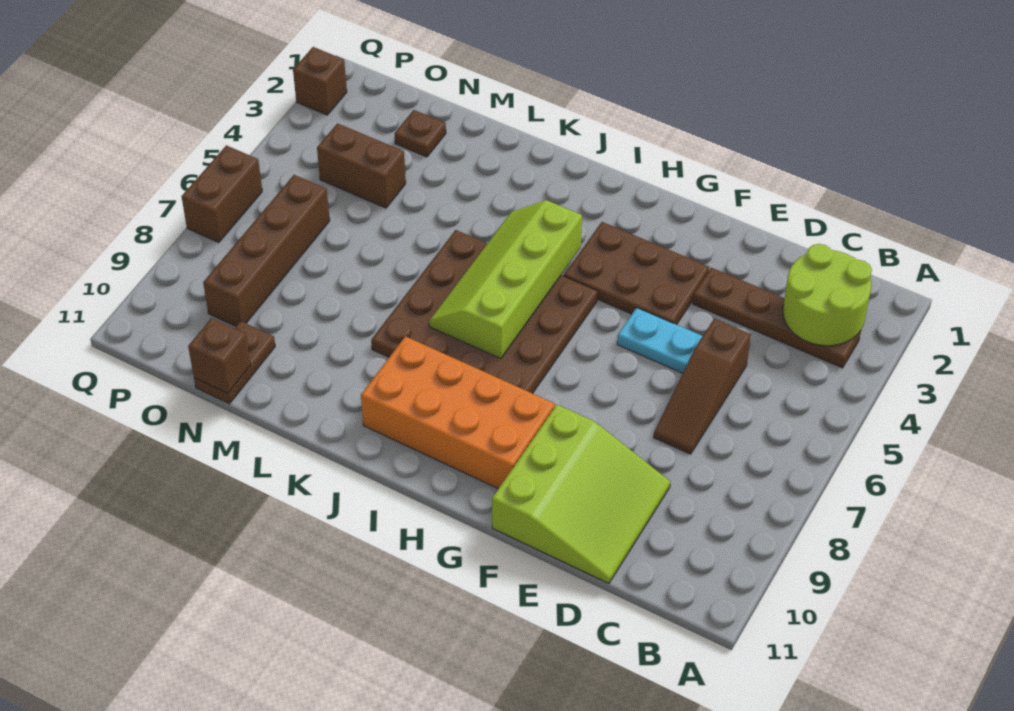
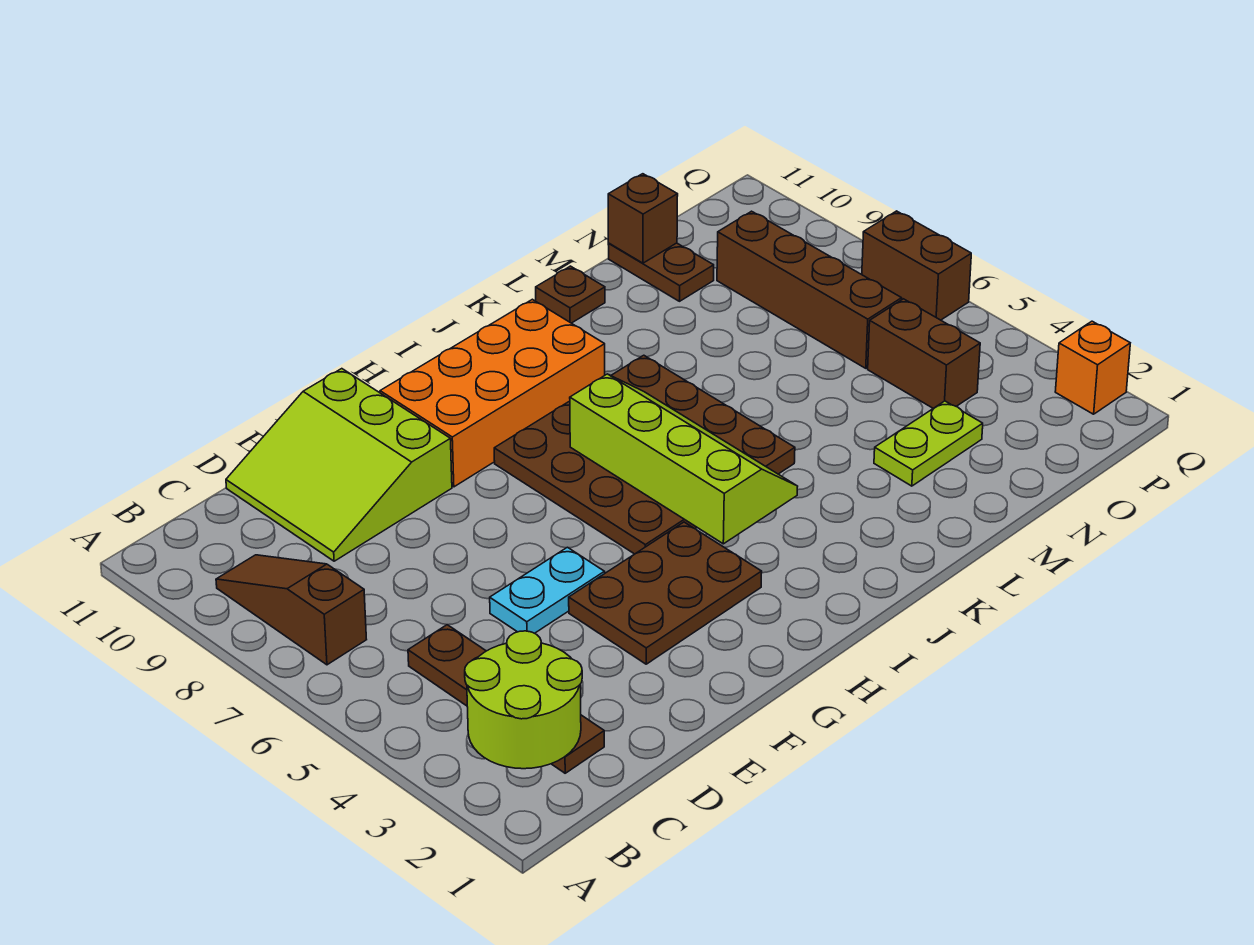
brown 1x4 plate [693,268,861,368] -> brown 1x4 plate turned to [408,625,604,773]
brown 1x3 slope [654,319,751,454] -> brown 1x3 slope moved to [216,555,367,665]
none -> lime 1x2 plate [874,401,983,486]
brown 1x1 plate [395,110,446,157] -> brown 1x1 plate moved to [536,266,605,323]
brown 1x2 brick [317,123,406,208] -> brown 1x2 brick turned to [868,299,980,408]
brown 1x1 brick [293,47,347,115] -> orange 1x1 brick [1055,321,1130,414]

